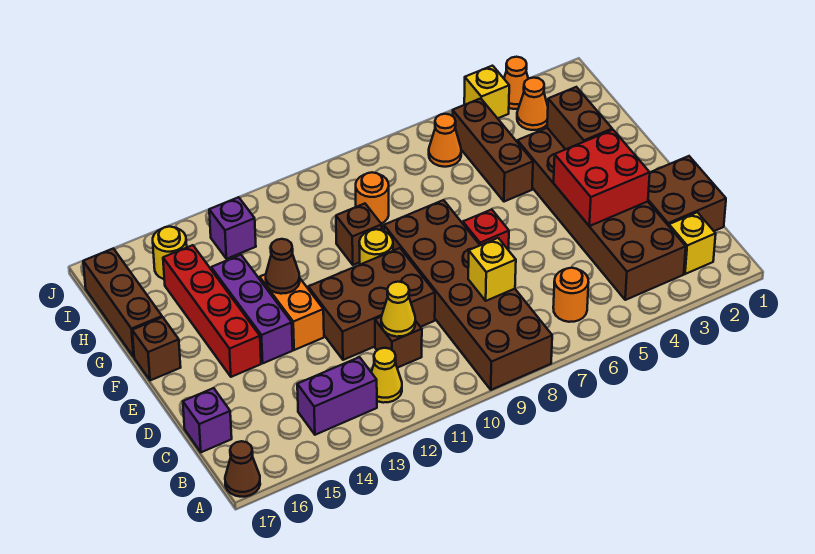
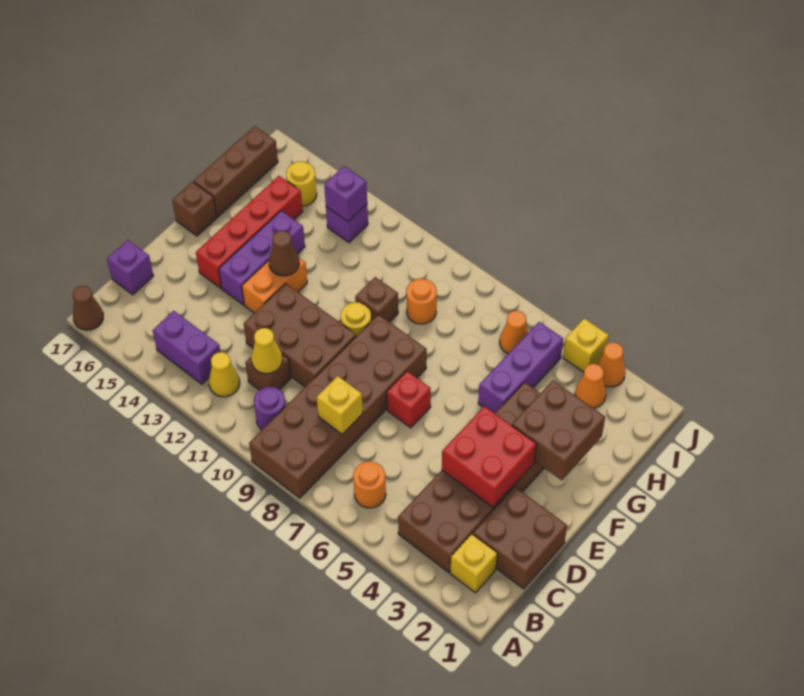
none -> purple 1x1 round brick [254,387,286,430]
brown 1x2 brick [547,87,612,149] -> brown 2x2 brick [512,380,605,480]
brown 1x3 brick [452,98,533,202] -> purple 1x3 brick [478,322,563,413]
none -> purple 1x1 brick [324,166,367,221]

